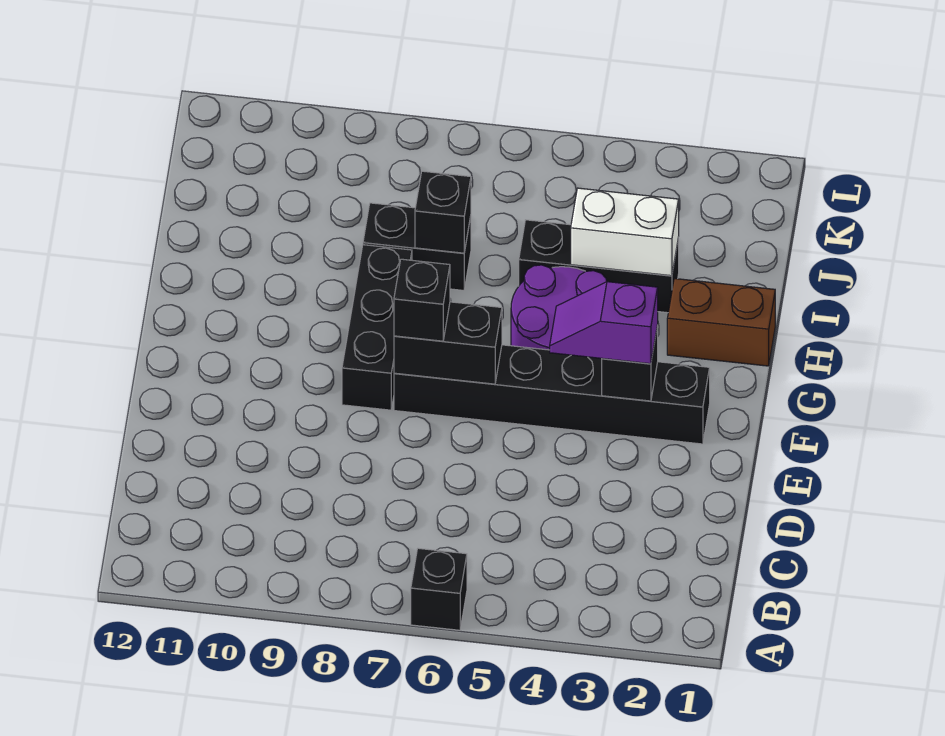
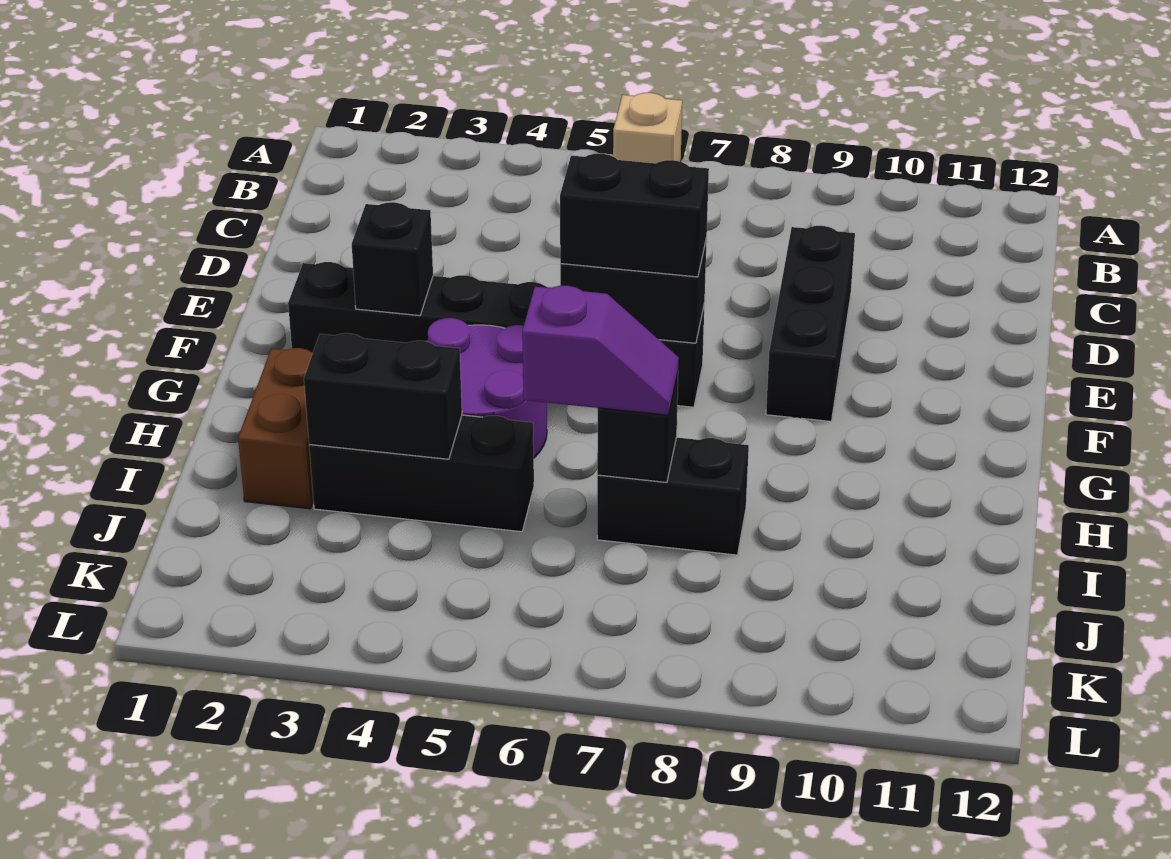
black 1x1 brick [411,548,467,630] -> tan 1x1 brick [613,93,682,163]
purple 1x2 slope [550,282,658,364] -> purple 1x2 slope moved to [522,286,679,415]
black 1x1 brick [394,259,450,341] -> black 1x2 brick [560,154,709,277]
black 1x3 brick [342,245,412,410] -> black 1x3 brick moved to [766,226,855,421]
brown 1x2 brick [667,278,775,366] -> brown 1x2 brick turned to [238,348,313,509]
white 1x2 brick [571,188,679,276] -> black 1x2 brick [304,333,462,459]

